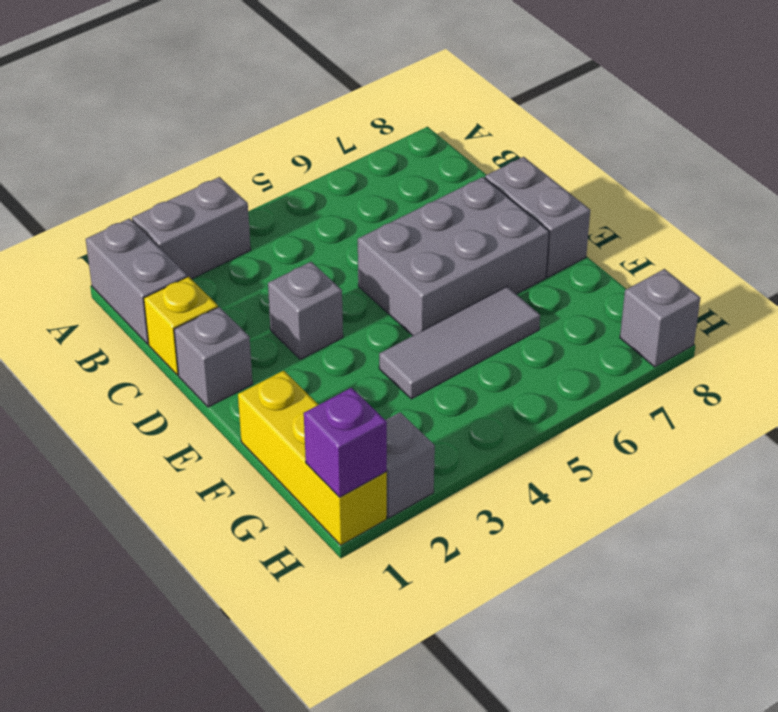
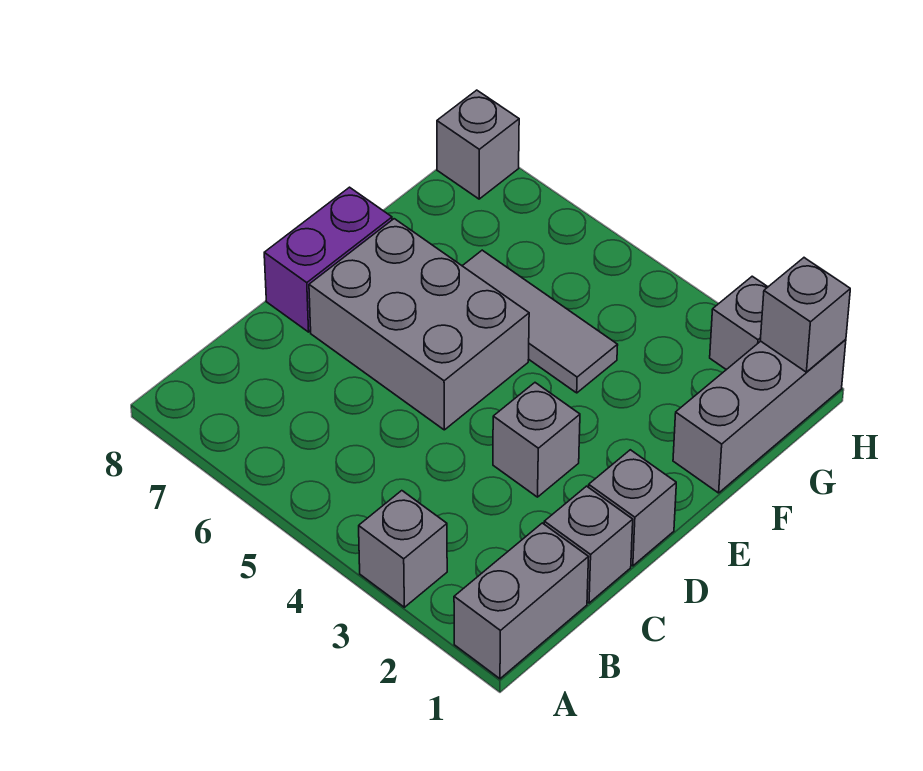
grey 1x2 brick [132,177,251,279] -> grey 1x1 brick [359,491,447,607]
yellow 1x1 brick [144,277,218,375] -> grey 1x1 brick [544,486,633,603]
grey 1x2 brick [485,157,590,277] -> purple 1x2 brick [264,187,392,332]
yellow 1x3 brick [238,371,387,545] -> grey 1x3 brick [673,339,846,493]
purple 1x1 brick [304,388,387,497] -> grey 1x1 brick [760,258,850,372]

